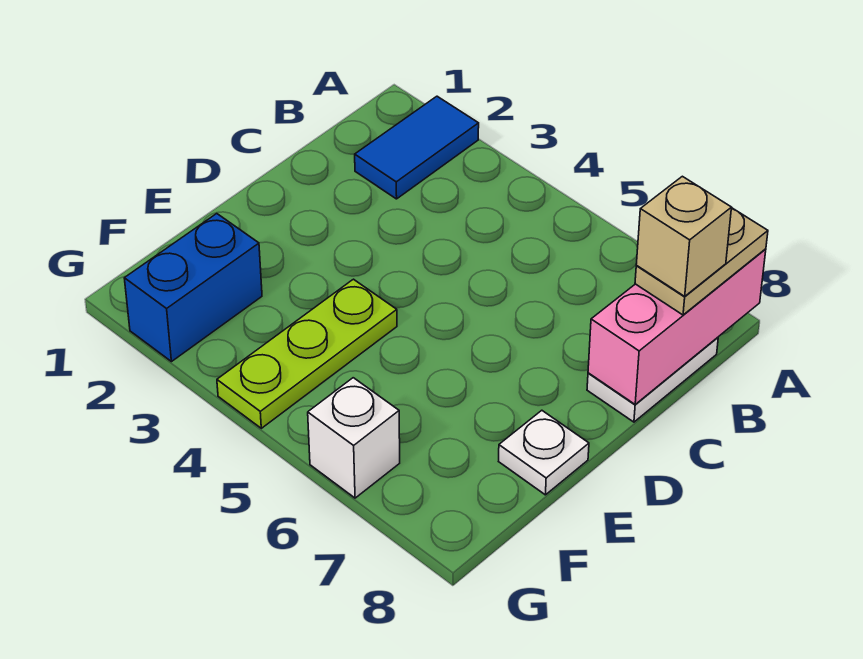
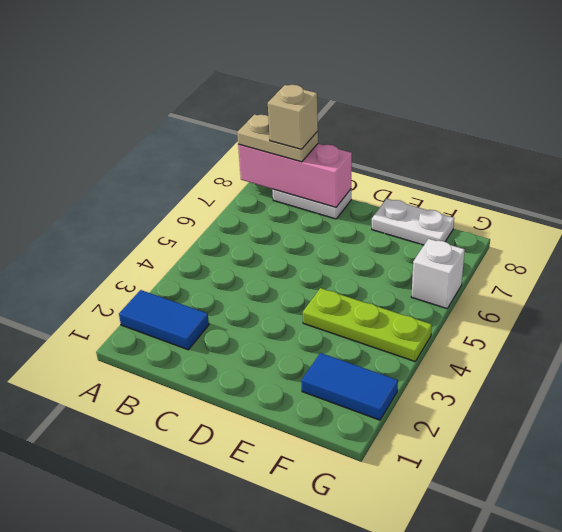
white 1x1 plate [499,410,589,495] -> white 1x2 plate [372,199,454,245]
blue 1x2 brick [124,214,262,362] -> blue 1x2 tile [301,353,398,420]

